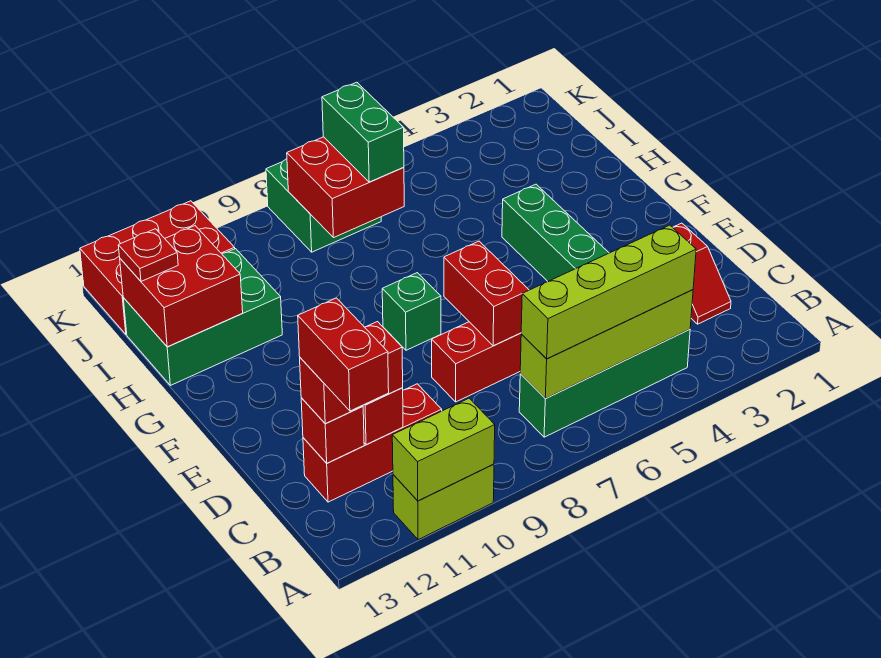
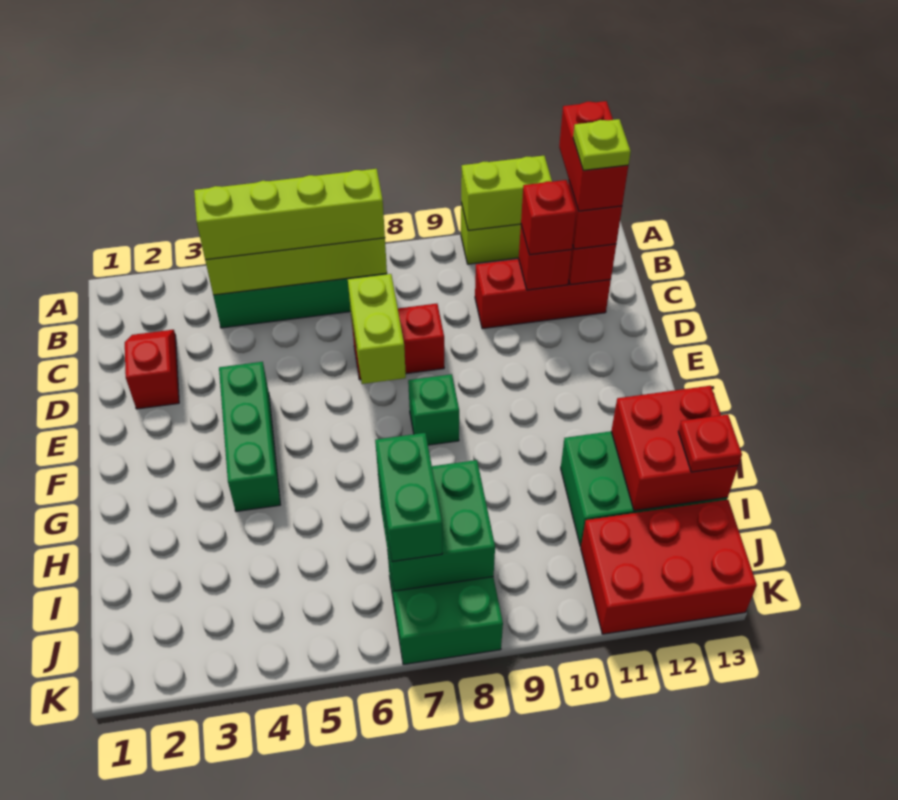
none -> lime 1x1 plate [573,119,631,170]
red 1x2 brick [444,241,529,346] -> lime 1x2 brick [348,274,406,384]
red 2x2 brick [287,137,404,238] -> green 2x2 brick [378,460,495,591]

